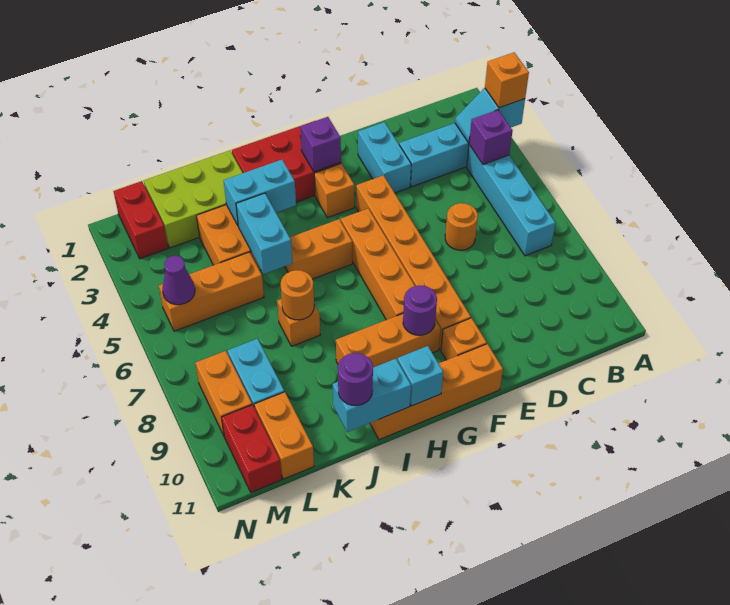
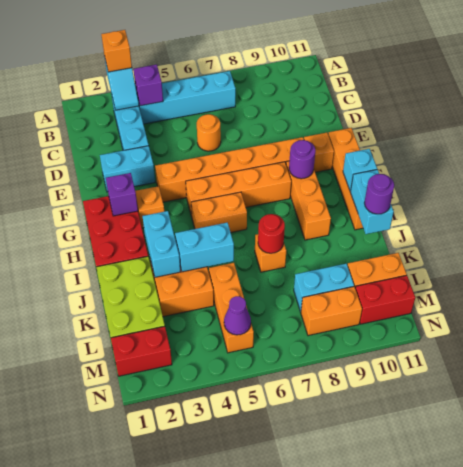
orange 1x2 brick [285,219,352,279] -> orange 1x2 brick turned to [191,192,247,232]
orange 1x1 round brick [281,270,314,320] -> red 1x1 round brick [258,214,285,253]

